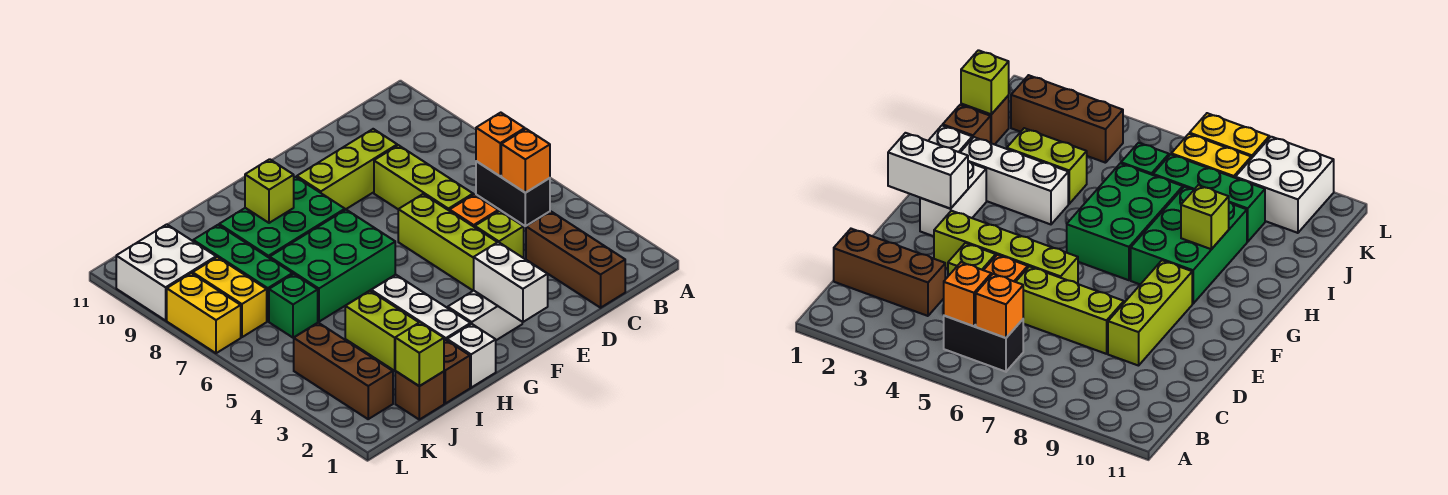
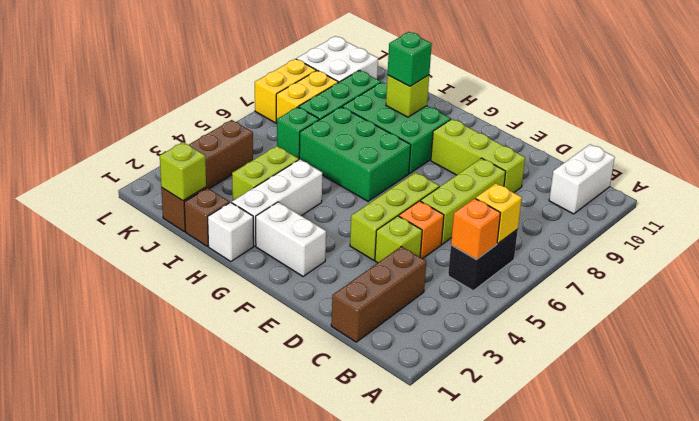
orange 1x1 brick [476,113,525,176] -> yellow 1x1 brick [476,183,522,243]
lime 1x4 brick [398,194,497,291] -> lime 1x3 brick [350,172,439,260]
white 1x2 brick [474,242,548,322] -> white 1x2 brick moved to [549,144,615,214]
none -> green 1x1 brick [388,32,432,86]

